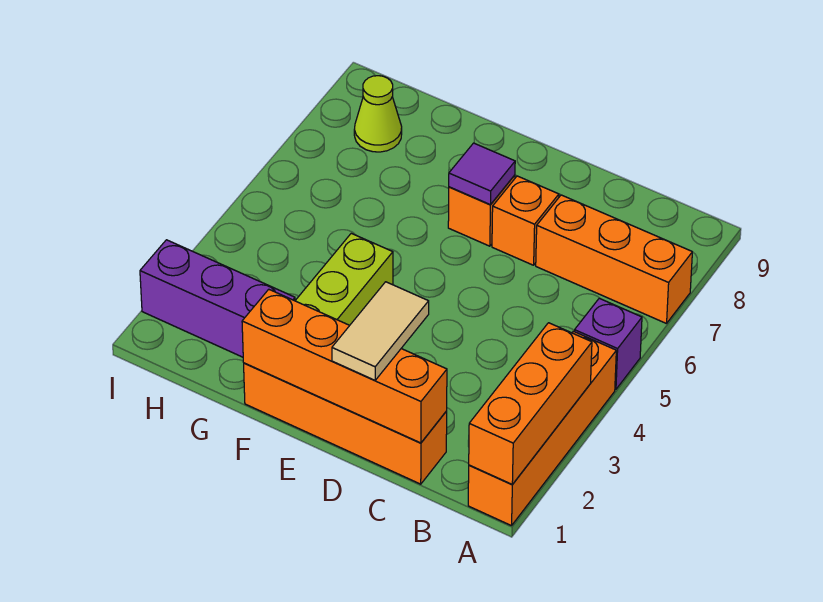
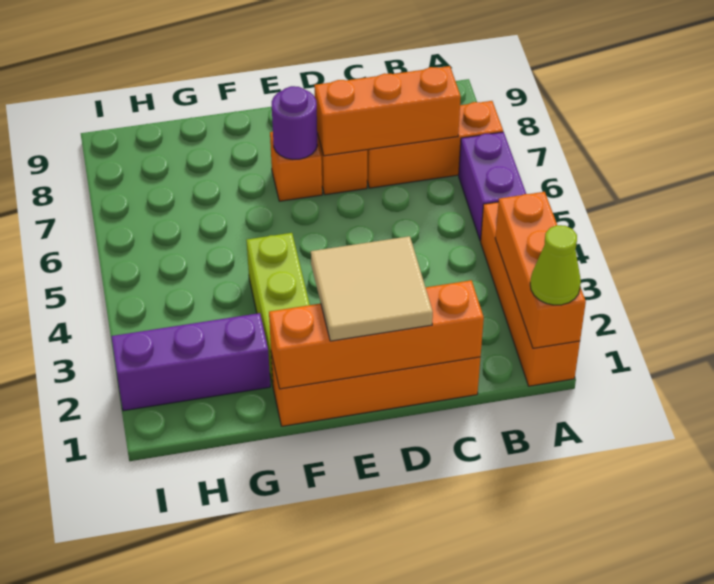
purple 1x1 brick [574,298,642,389] -> purple 1x2 brick [459,132,526,241]
none -> orange 1x3 brick [314,66,461,156]
tan 1x2 tile [332,282,429,380] -> tan 2x2 tile [311,236,433,341]
purple 1x1 tile [449,143,515,205] -> purple 1x1 round brick [272,86,317,159]
lime 1x1 cone [354,76,402,152] -> lime 1x1 cone moved to [530,225,581,305]

